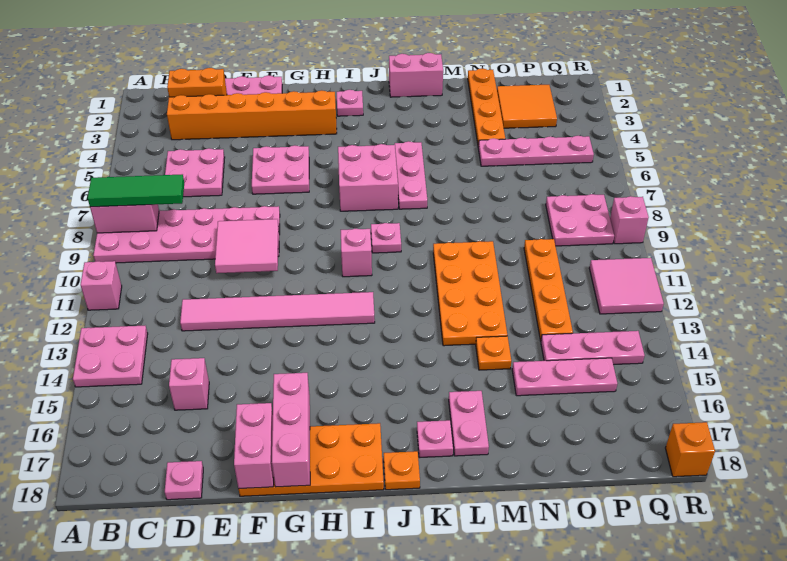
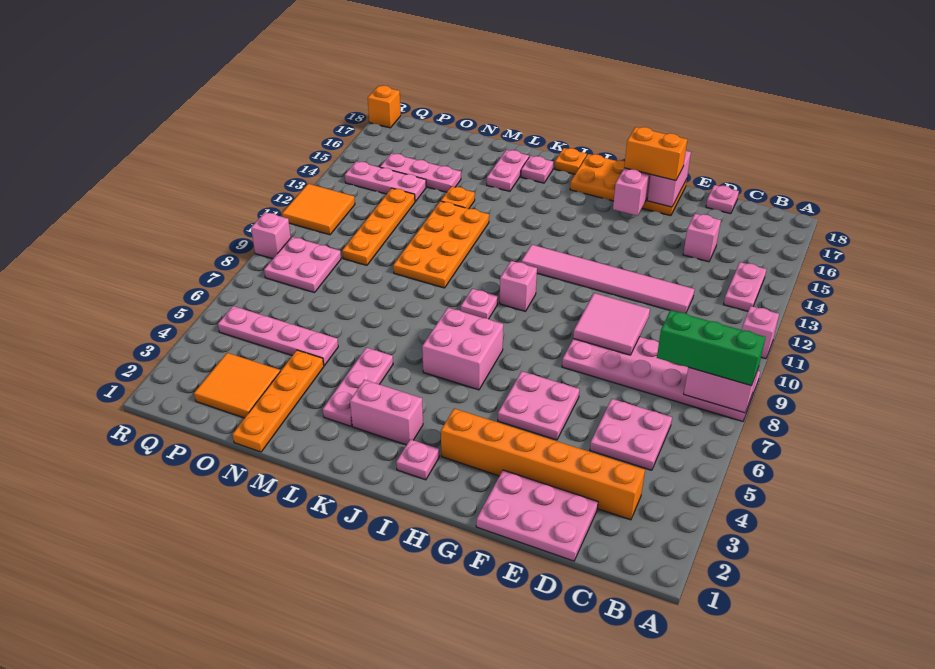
green 1x3 tile [88,174,184,207] -> green 1x3 brick [657,310,765,386]
pink 2x2 plate [73,326,148,387] -> pink 1x2 plate [724,262,766,311]
orange 1x2 brick [167,68,227,97] -> orange 1x2 brick moved to [624,127,687,181]
pink 1x2 brick [389,53,443,97] -> pink 1x2 brick moved to [350,380,423,445]
pink 1x3 plate [395,141,427,209] -> pink 1x3 plate moved to [323,348,393,426]
pink 2x2 tile [589,258,664,314] -> orange 2x2 tile [282,184,355,235]

